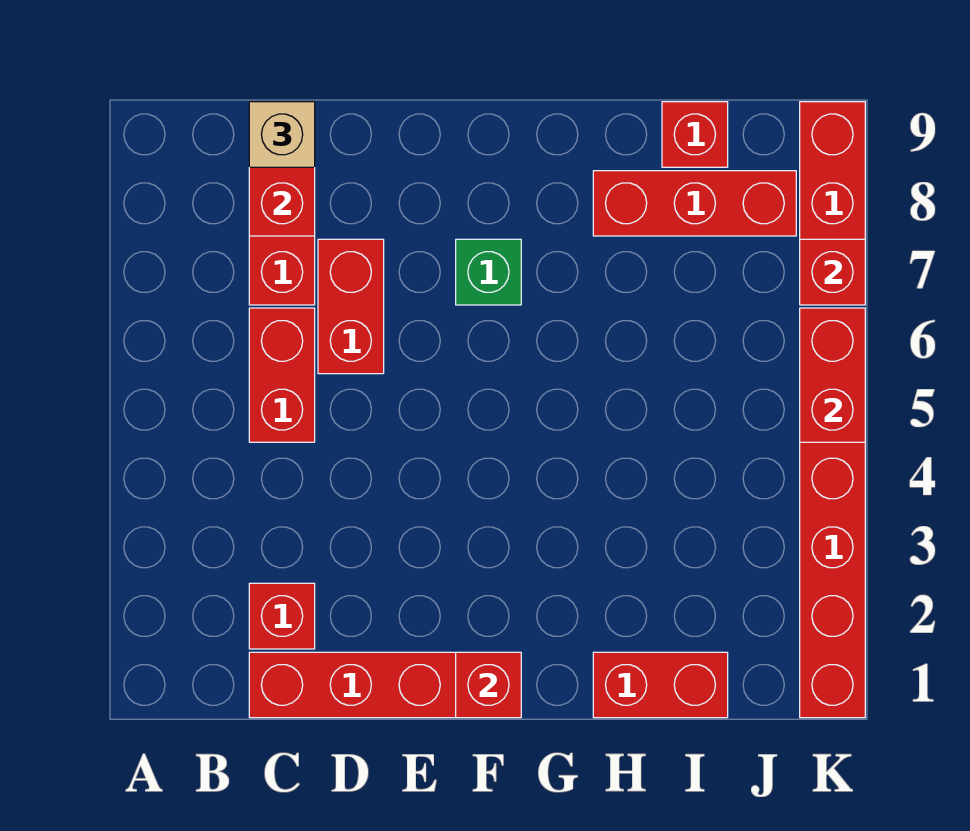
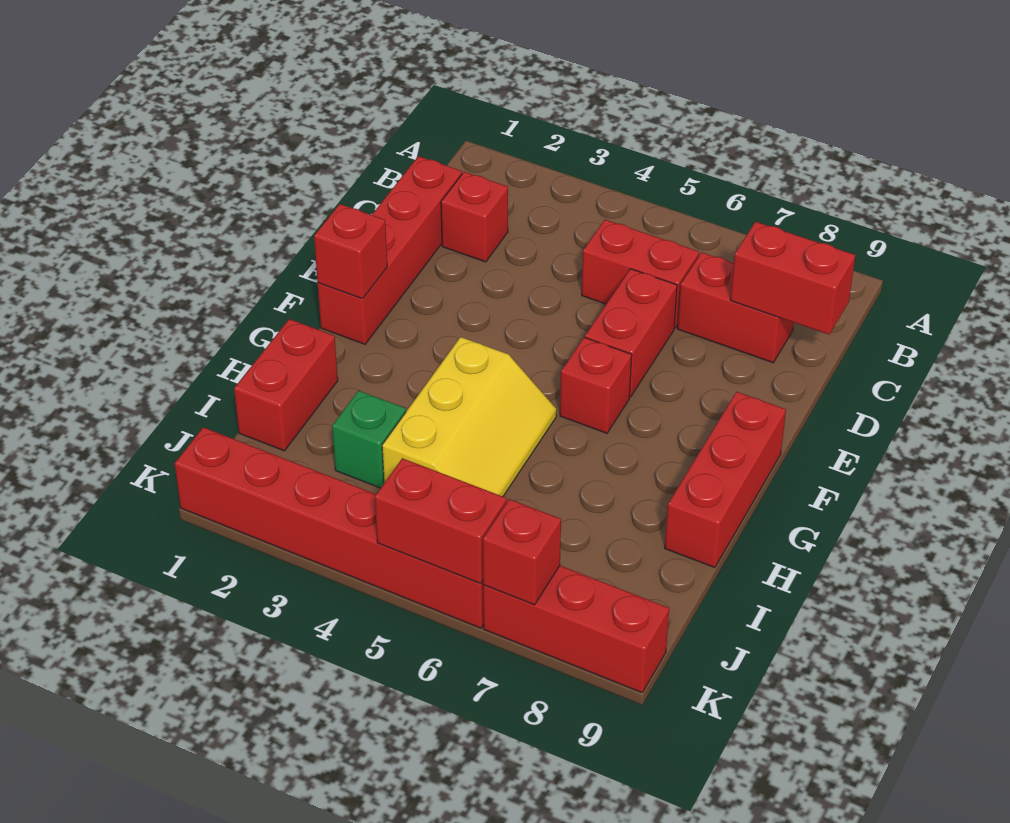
tan 1x1 brick [249,102,315,167] -> none
red 1x2 brick [318,239,384,374] -> red 1x2 brick turned to [585,269,677,397]
green 1x1 brick [456,239,521,305] -> green 1x1 brick moved to [332,391,406,488]
none -> yellow 2x3 slope [382,337,557,496]
red 1x3 brick [593,171,796,236] -> red 1x3 brick moved to [665,392,786,568]
red 1x1 brick [662,102,728,167] -> red 1x1 brick moved to [560,337,632,433]

